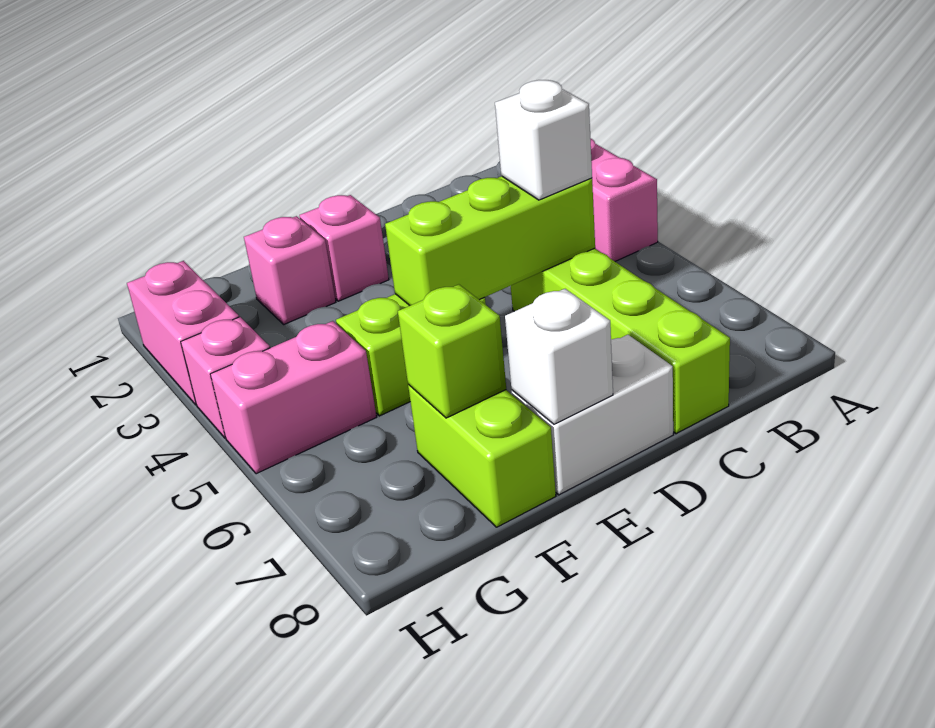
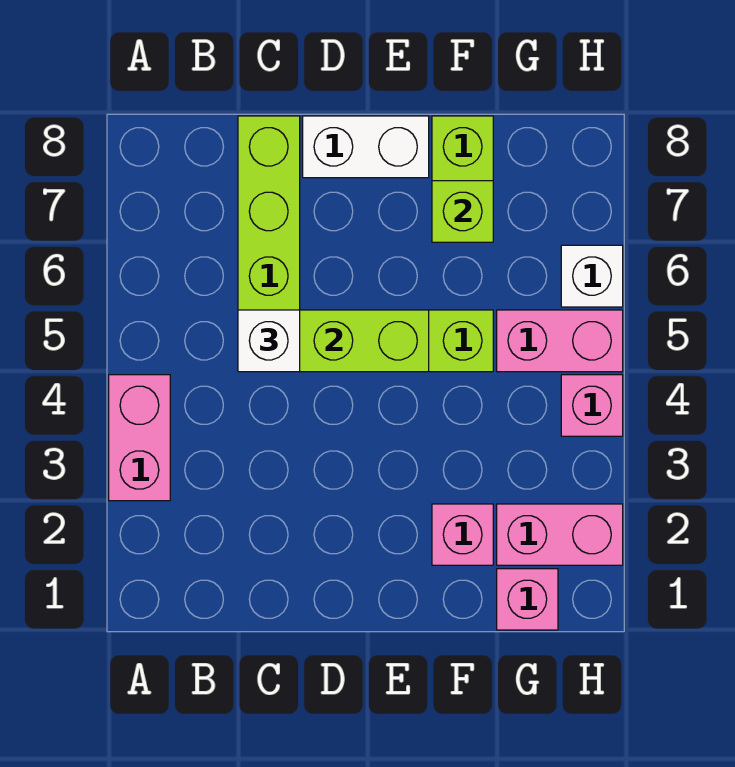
pink 1x1 brick [299,195,389,301] -> pink 1x1 brick moved to [497,569,558,630]
white 1x1 brick [505,289,613,424] -> white 1x1 brick moved to [561,245,623,307]
pink 1x2 brick [127,261,239,405] -> pink 1x2 brick turned to [497,504,623,565]

